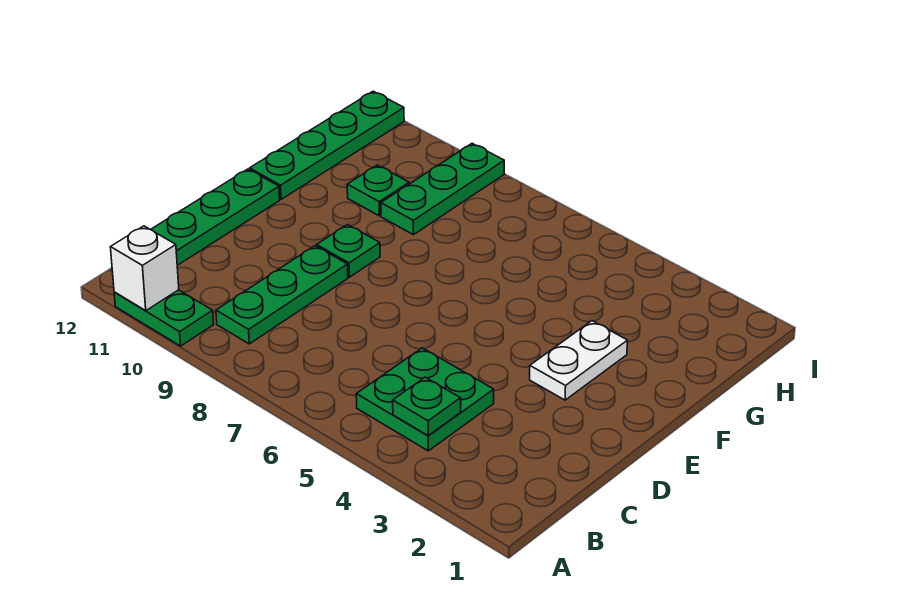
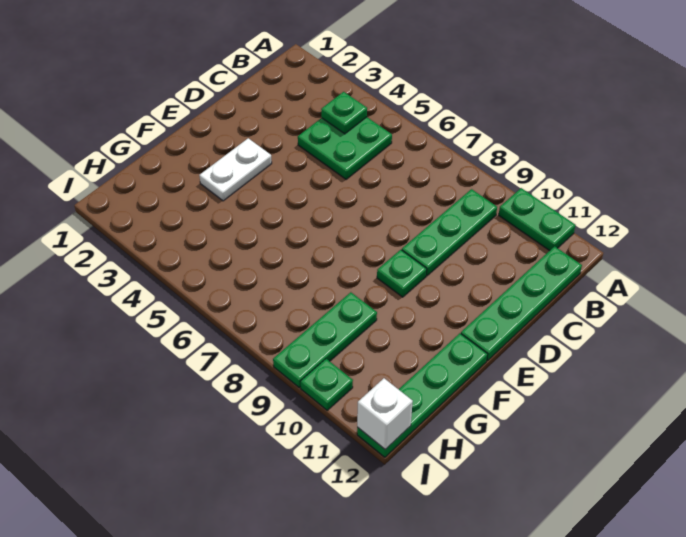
white 1x1 brick [111,226,179,311] -> white 1x1 brick moved to [357,378,413,449]
green 1x1 plate [347,165,409,216] -> green 1x1 plate moved to [301,359,353,410]

